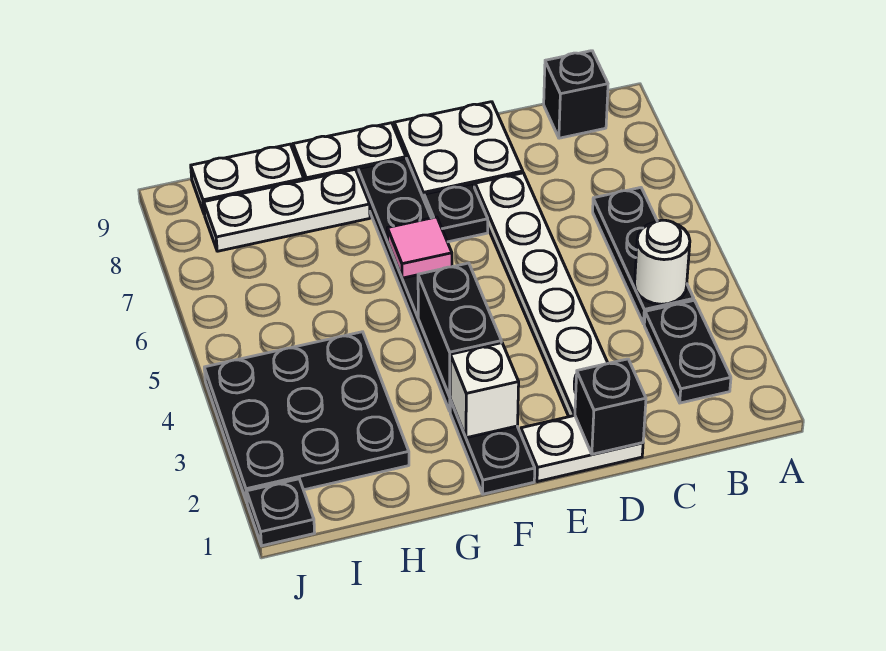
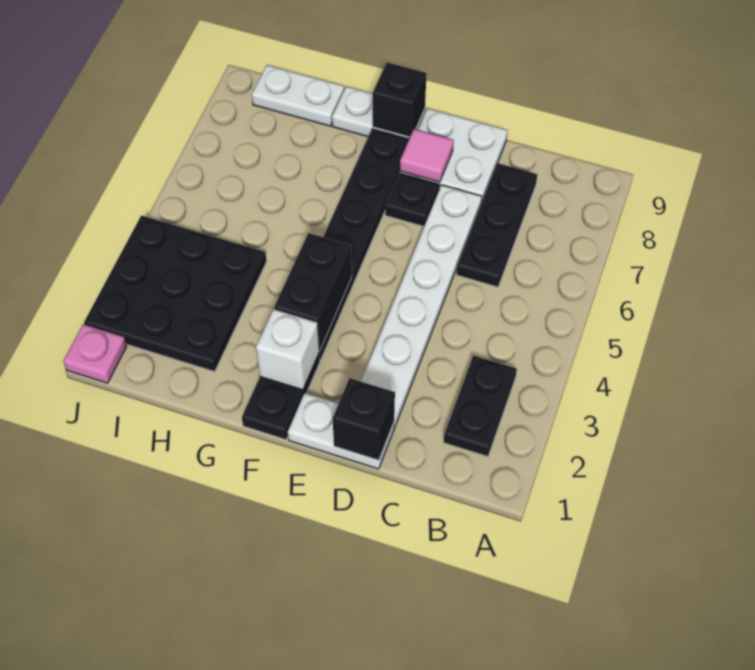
black 1x3 plate [593,188,694,324] -> black 1x3 plate moved to [457,163,537,287]
white 1x1 round brick [635,220,690,304] -> none
black 1x1 brick [544,51,608,138] -> black 1x1 brick moved to [373,62,427,137]
pink 1x1 tile [387,217,452,278] -> pink 1x1 tile moved to [400,129,454,182]
white 1x3 plate [204,169,370,251] -> none
black 1x1 plate [247,479,315,546] -> pink 1x1 plate [63,324,127,383]

